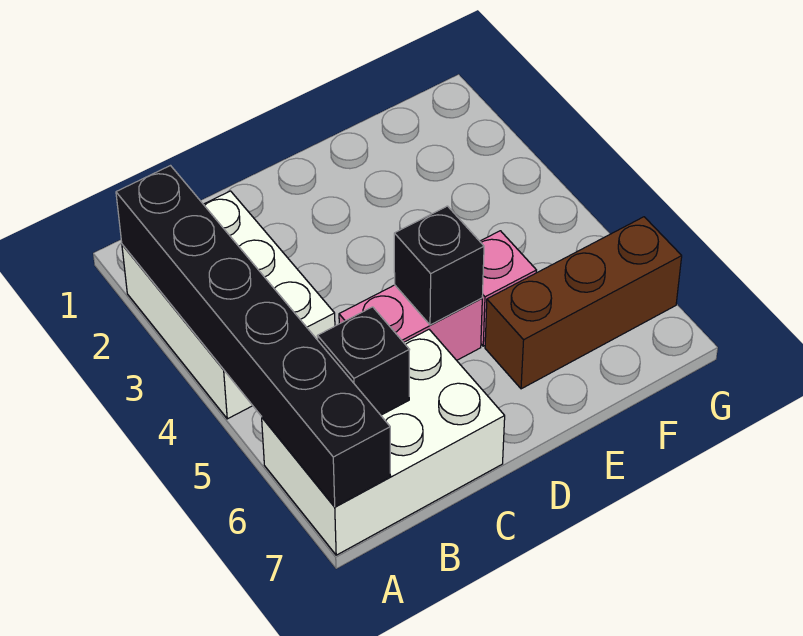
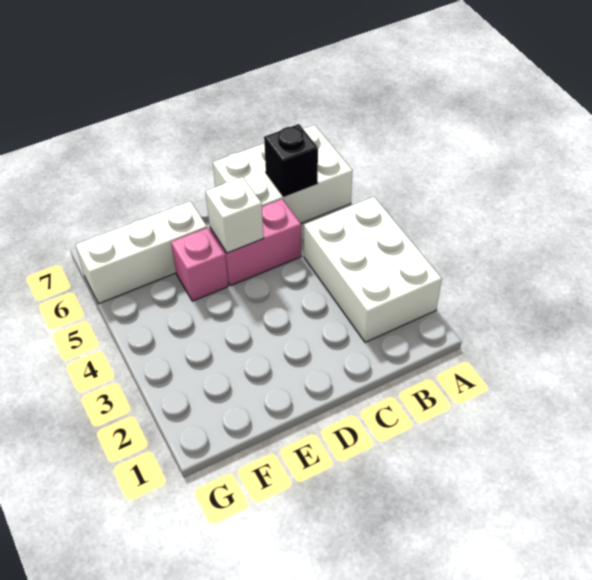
black 1x6 brick [116,166,391,507] -> none
black 1x1 brick [394,206,484,325] -> white 1x1 brick [206,177,264,253]
brown 1x3 brick [485,217,682,389] -> white 1x3 brick [76,201,207,304]

